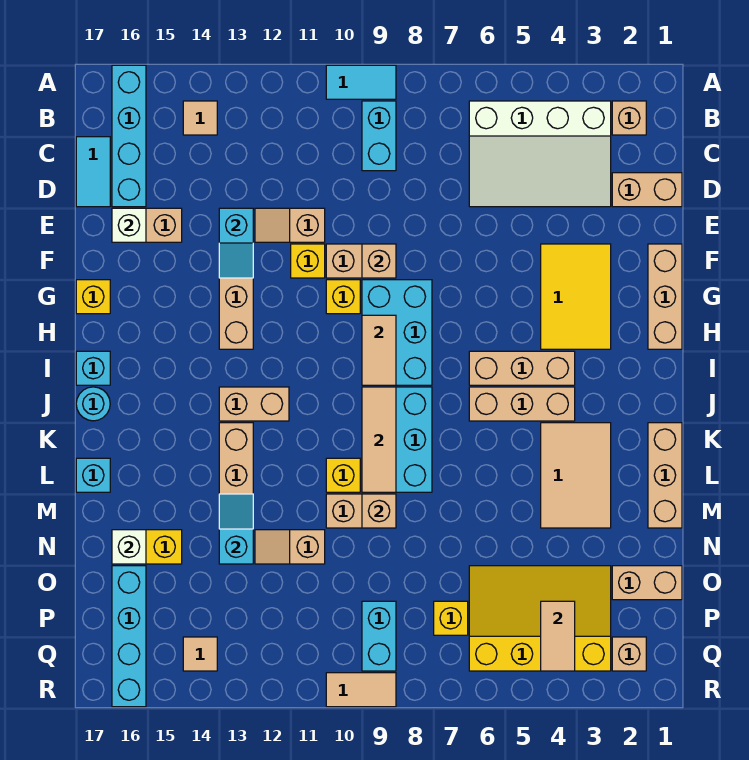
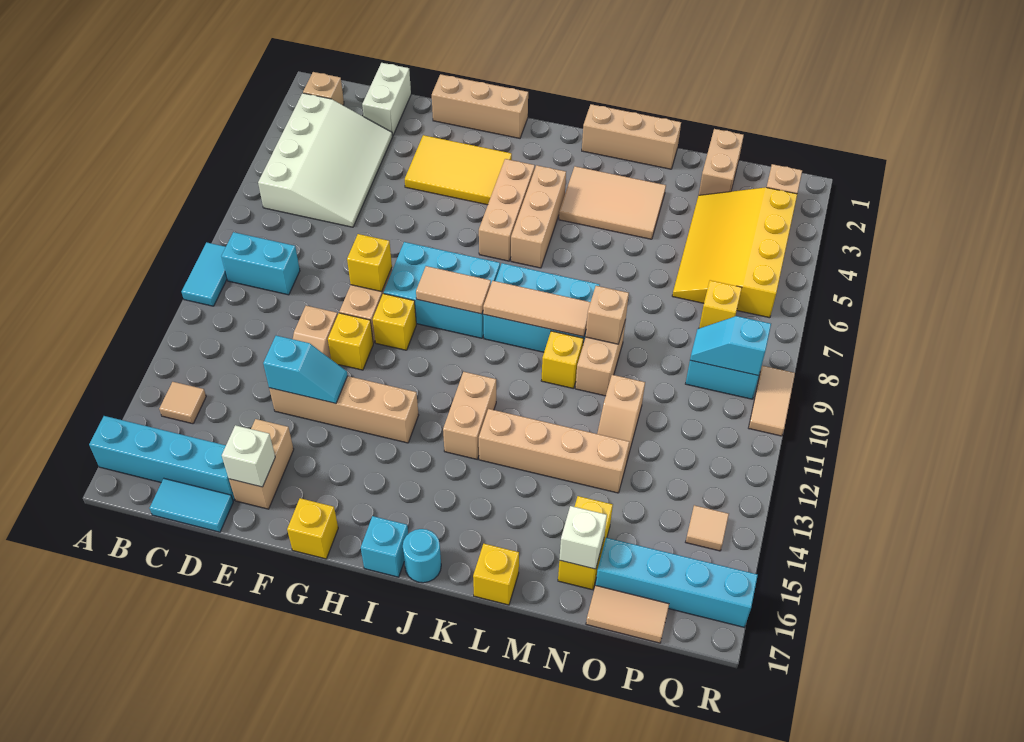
tan 1x2 brick [612,173,682,207] -> white 1x2 brick [362,63,411,136]
tan 1x1 brick [362,244,396,278] -> yellow 1x1 brick [347,234,392,292]
cyan 1x1 brick [76,458,110,492] -> yellow 1x1 brick [473,544,519,605]
cyan 1x2 slope [219,494,253,564] -> cyan 1x2 slope moved to [690,316,771,376]
tan 1x2 tile [541,601,575,671] -> tan 1x2 tile moved to [586,586,669,643]

